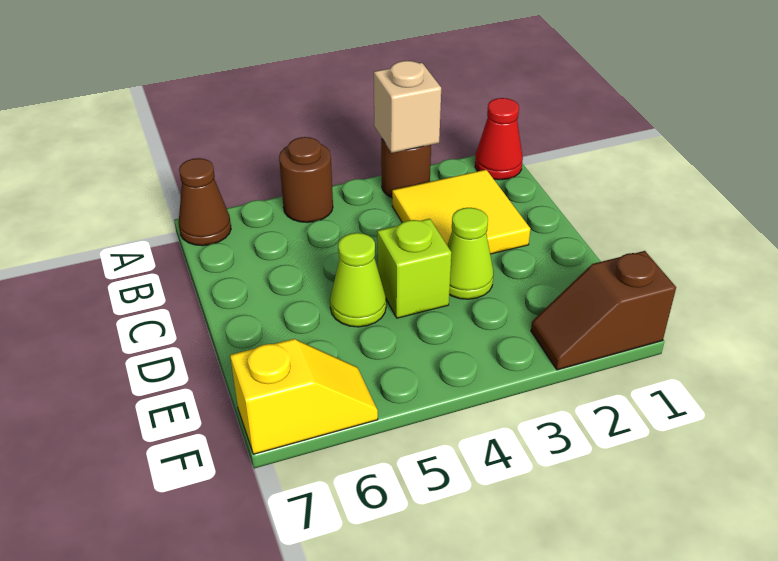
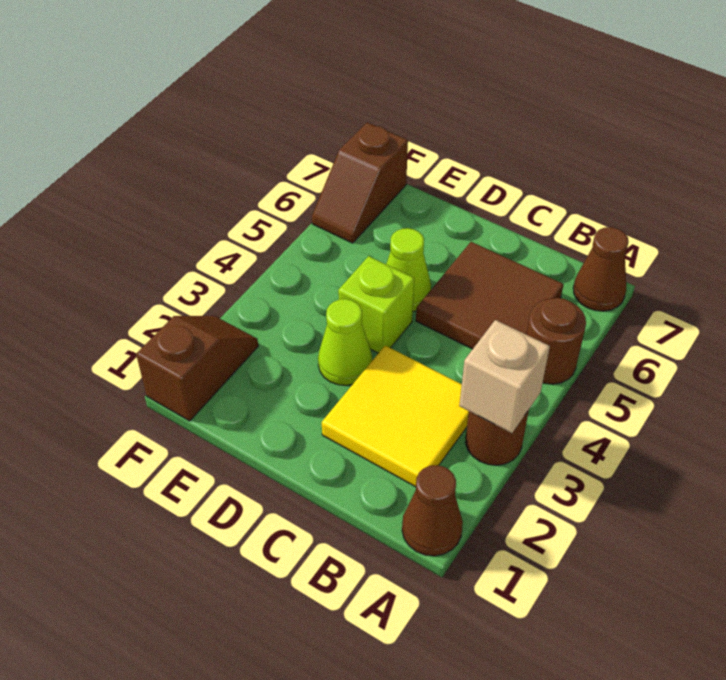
red 1x1 cone [475,98,523,180] -> brown 1x1 cone [402,465,463,556]
none -> brown 2x2 tile [416,242,563,349]
yellow 1x2 slope [230,339,378,454] -> brown 1x2 slope [312,122,408,243]

